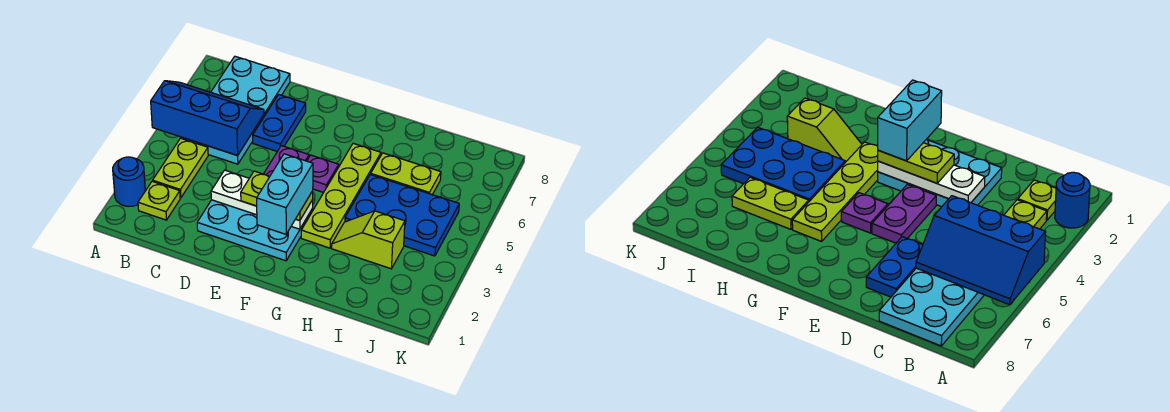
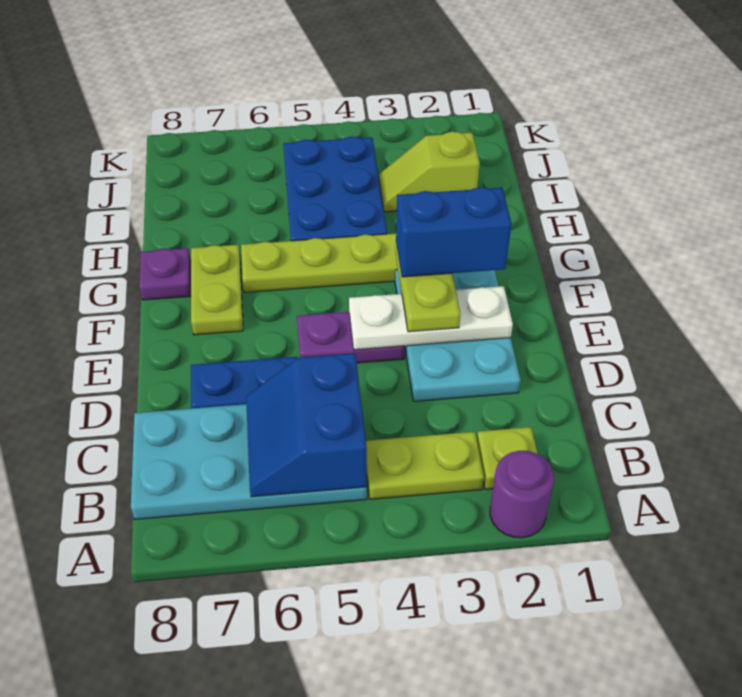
blue 1x1 round brick [113,157,145,207] -> purple 1x1 round brick [490,451,554,538]
blue 2x3 slope [151,81,264,155] -> blue 2x2 slope [246,353,367,497]
white 1x3 plate [211,170,313,229] -> white 1x3 plate turned to [349,286,513,350]
cyan 1x2 brick [257,154,313,234] -> blue 1x2 brick [396,187,512,277]
purple 1x1 plate [307,155,339,193] -> purple 1x1 plate moved to [139,248,191,300]
lime 1x2 slope [332,211,405,269] -> lime 1x2 slope turned to [379,132,480,212]
lime 1x2 plate [371,153,441,195] -> lime 1x2 plate moved to [191,245,243,335]

